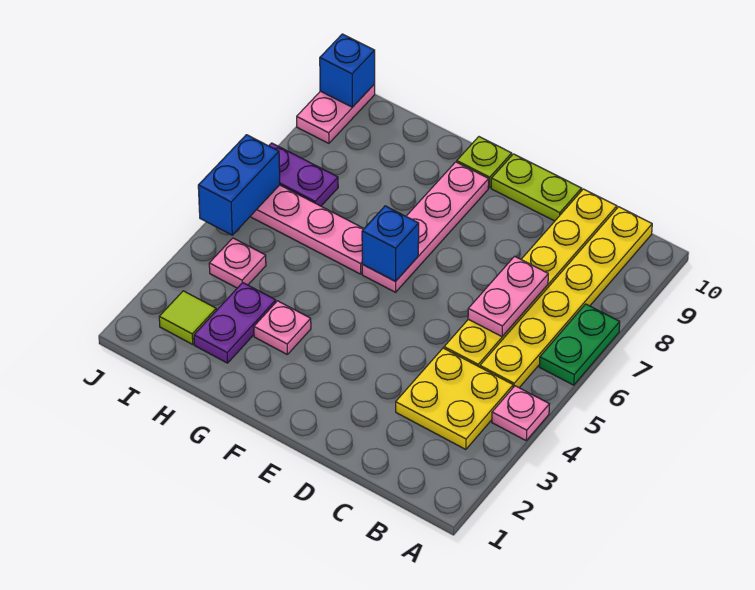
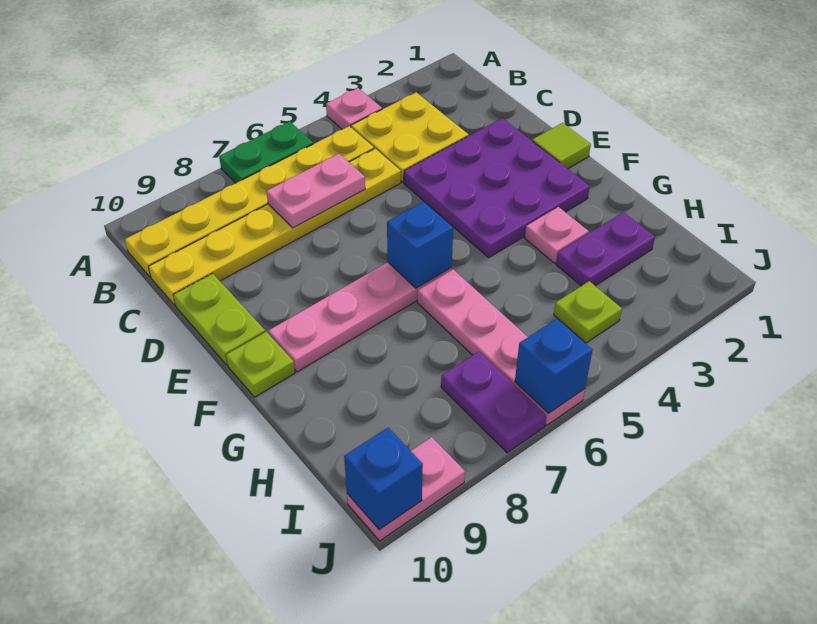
none -> purple 3x3 plate [404,118,590,257]
lime 1x1 tile [159,291,216,344] -> lime 1x1 tile moved to [532,123,591,169]
pink 1x1 plate [209,238,266,288] -> lime 1x1 plate [554,281,622,343]
blue 1x2 brick [198,135,280,235] -> blue 1x1 brick [515,319,593,413]

